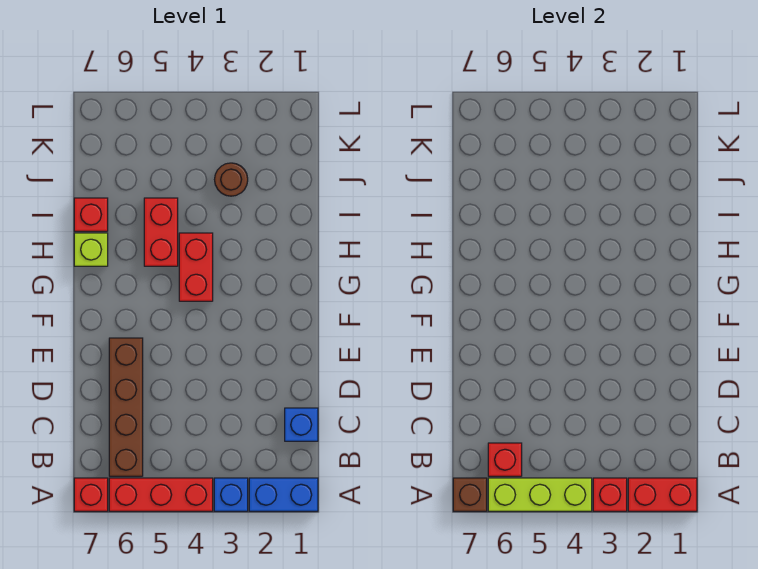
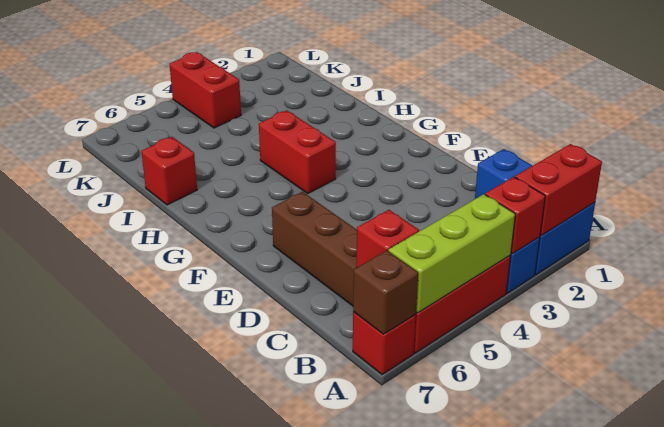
red 1x2 brick [144,198,178,266] -> red 1x2 brick moved to [170,52,241,128]
lime 1x1 brick [74,233,108,266] -> none
brown 1x1 round brick [215,163,248,196] -> none

